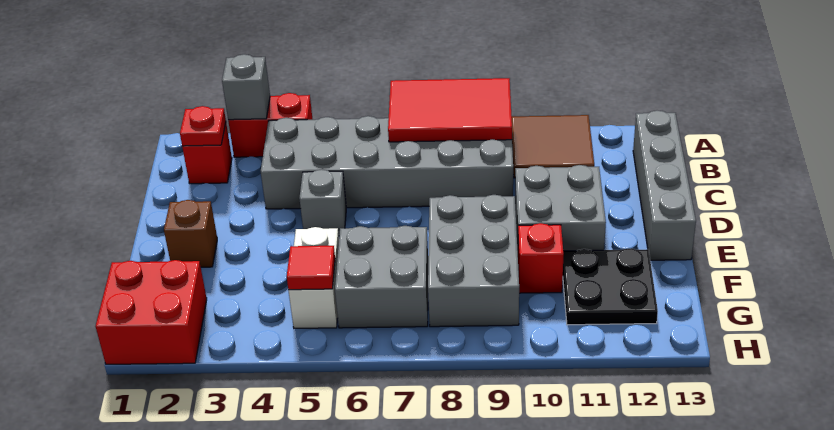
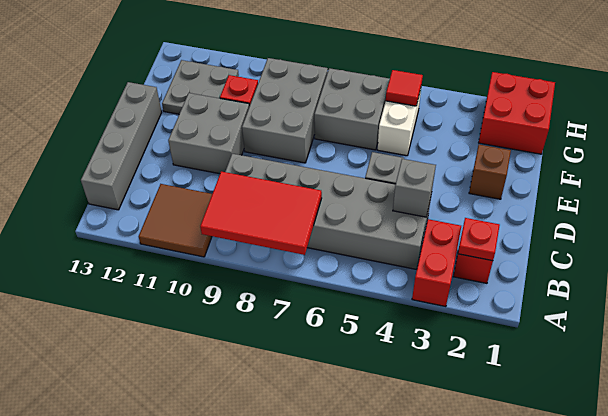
red 1x2 brick [228,93,313,157] -> red 1x2 brick turned to [412,219,461,307]
grey 1x1 brick [222,54,270,120] -> grey 1x1 brick moved to [393,159,436,217]
black 2x2 plate [563,248,658,325] -> grey 2x2 plate [162,60,239,114]

